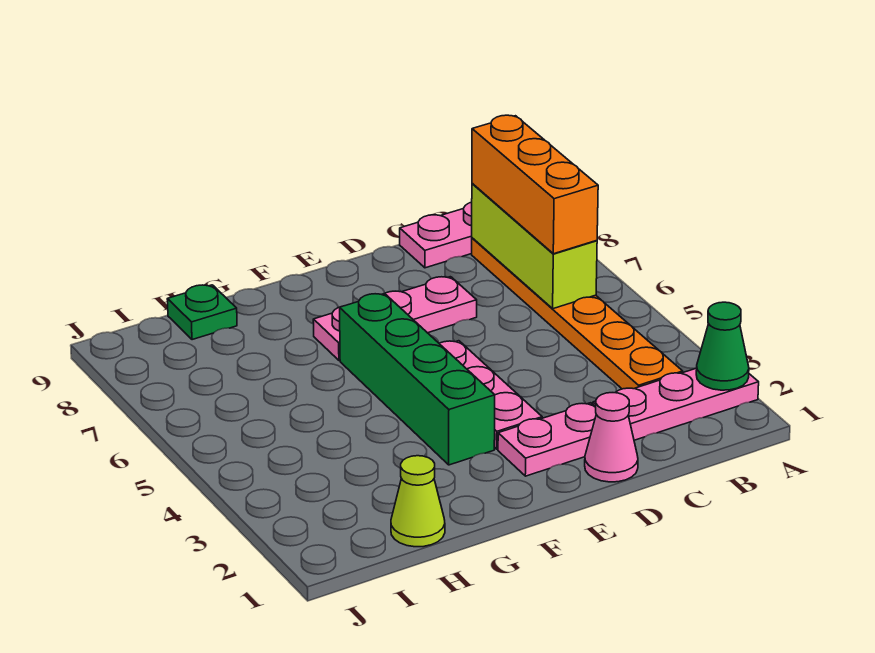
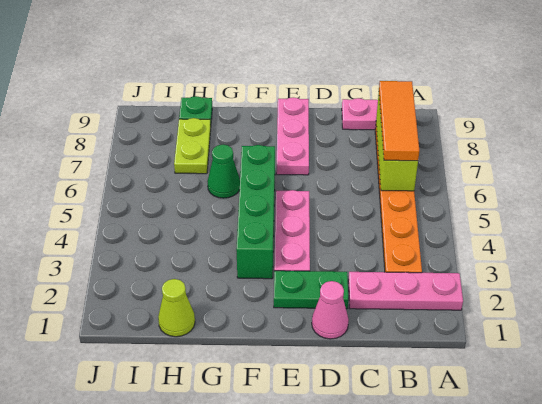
green 1x1 cone [696,302,749,390] -> green 1x1 cone moved to [207,145,240,198]
orange 1x3 brick [472,115,598,254] -> orange 1x3 tile [379,81,419,161]
pink 1x2 plate [498,403,596,476] -> green 1x2 plate [274,271,348,309]
pink 1x3 plate [313,277,477,360] -> pink 1x3 plate turned to [276,97,309,175]
none -> lime 1x2 plate [174,118,211,174]

